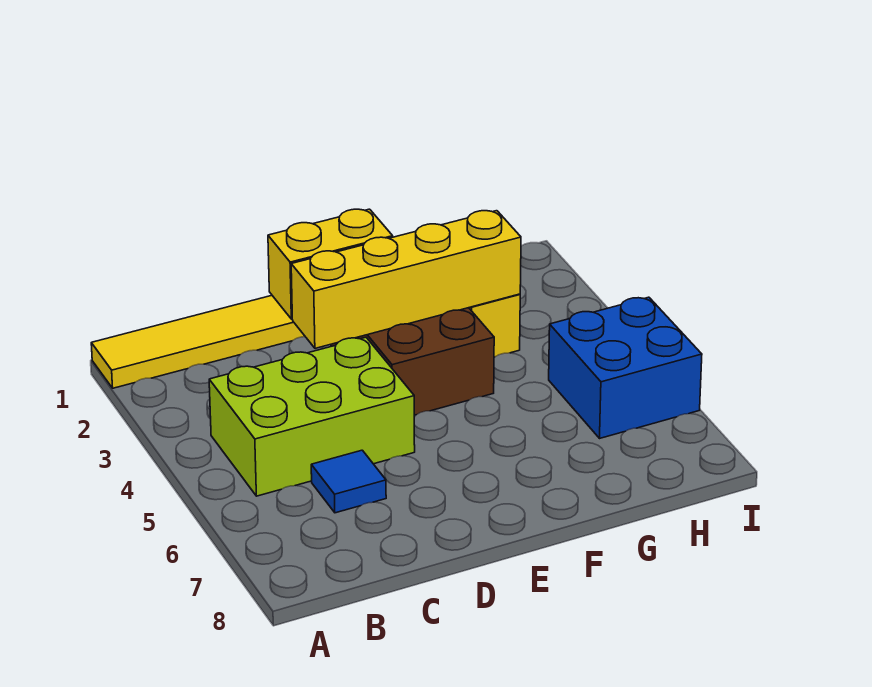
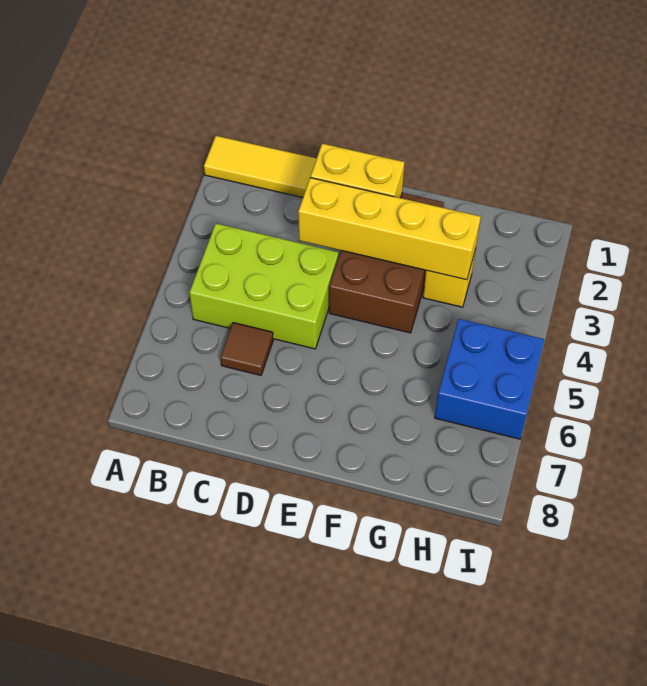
blue 1x1 tile [311,450,386,513] -> brown 1x1 tile [220,323,273,375]

